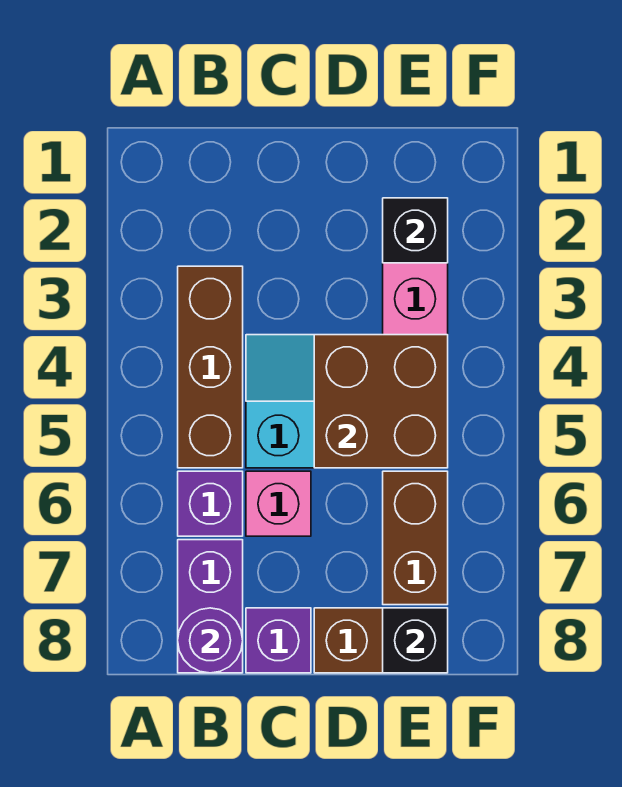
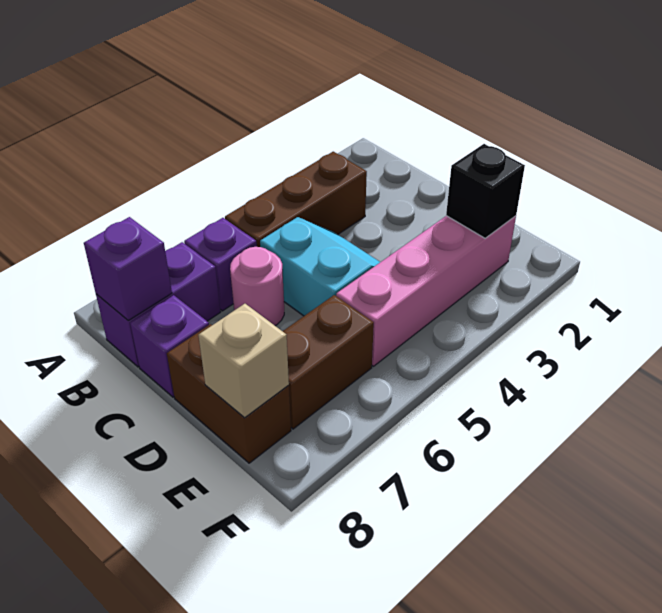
purple 1x1 round brick [178,608,243,673] -> purple 1x1 brick [84,217,172,320]
pink 1x1 brick [246,471,311,536] -> pink 1x1 round brick [230,247,284,326]
brown 2x2 brick [314,335,448,468] -> none
black 1x1 brick [383,608,448,673] -> tan 1x1 brick [198,304,289,418]

